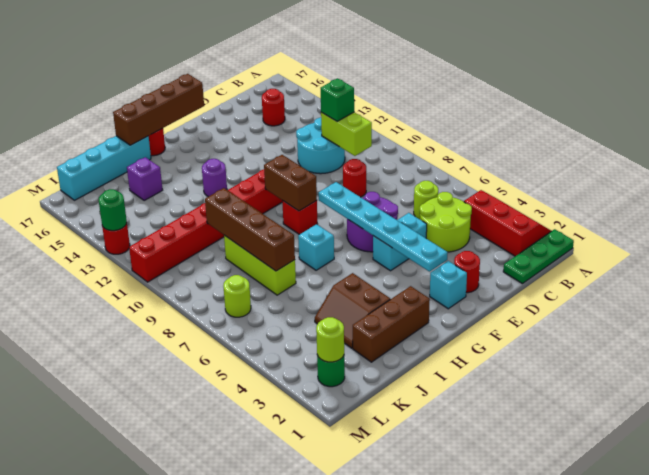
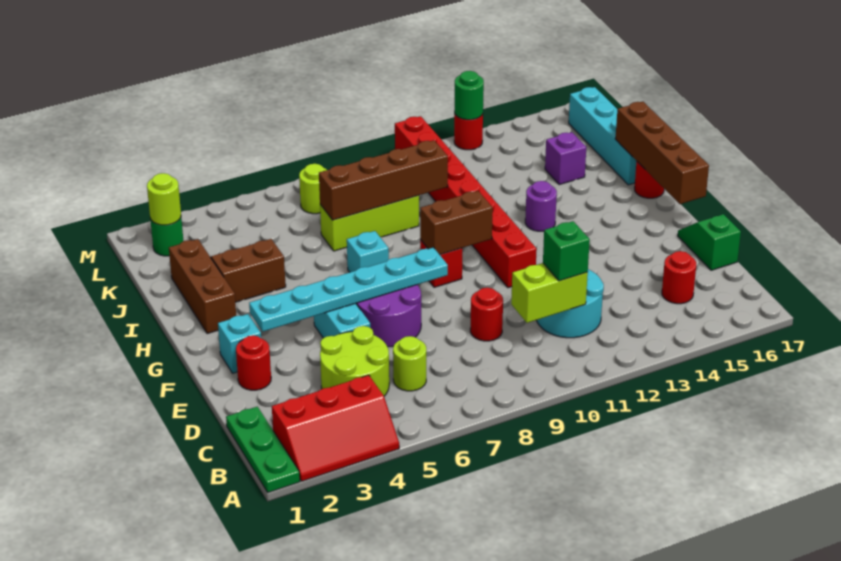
none -> green 1x2 slope [678,214,741,270]

